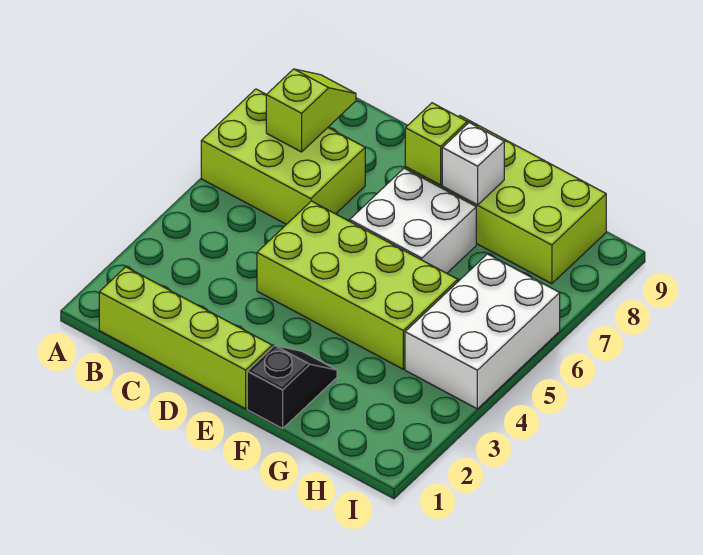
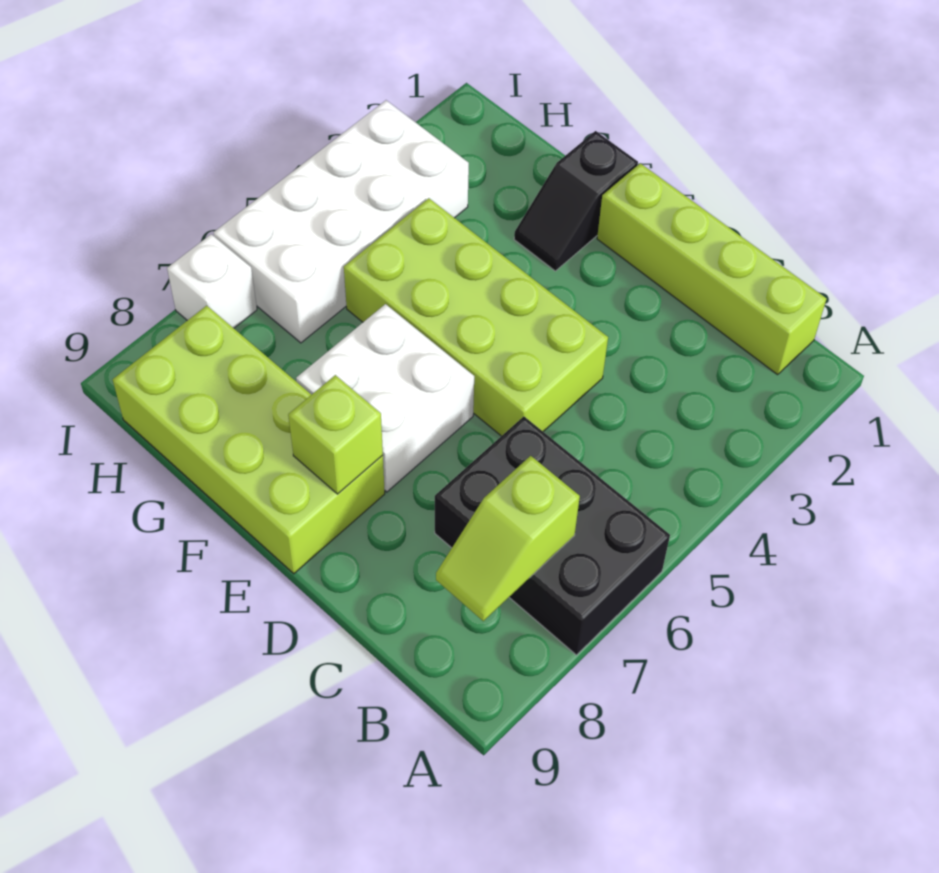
lime 2x3 brick [201,89,365,224] -> black 2x3 brick [435,416,670,655]
white 1x1 brick [442,123,504,205] -> white 1x1 brick moved to [167,234,257,328]
white 2x3 brick [405,254,560,409] -> white 2x4 brick [214,100,469,343]

